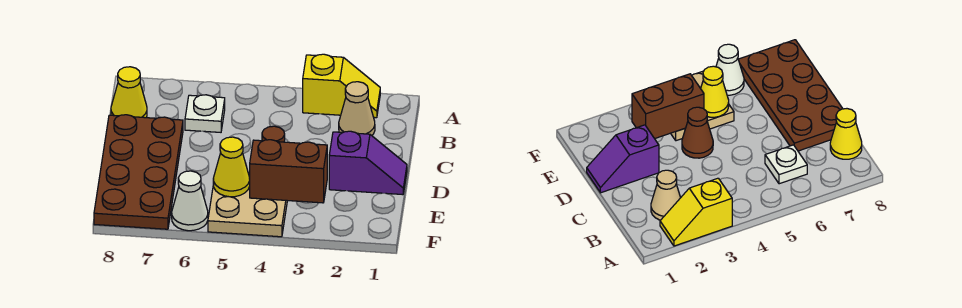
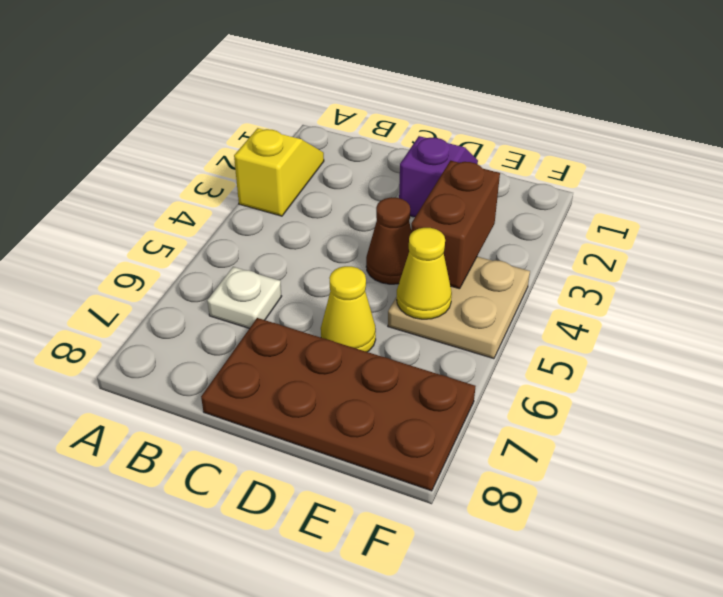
tan 1x1 cone [339,82,375,135] -> none
yellow 1x1 cone [111,67,147,118] -> yellow 1x1 cone moved to [321,266,376,352]
white 1x1 cone [172,171,208,231] -> none

